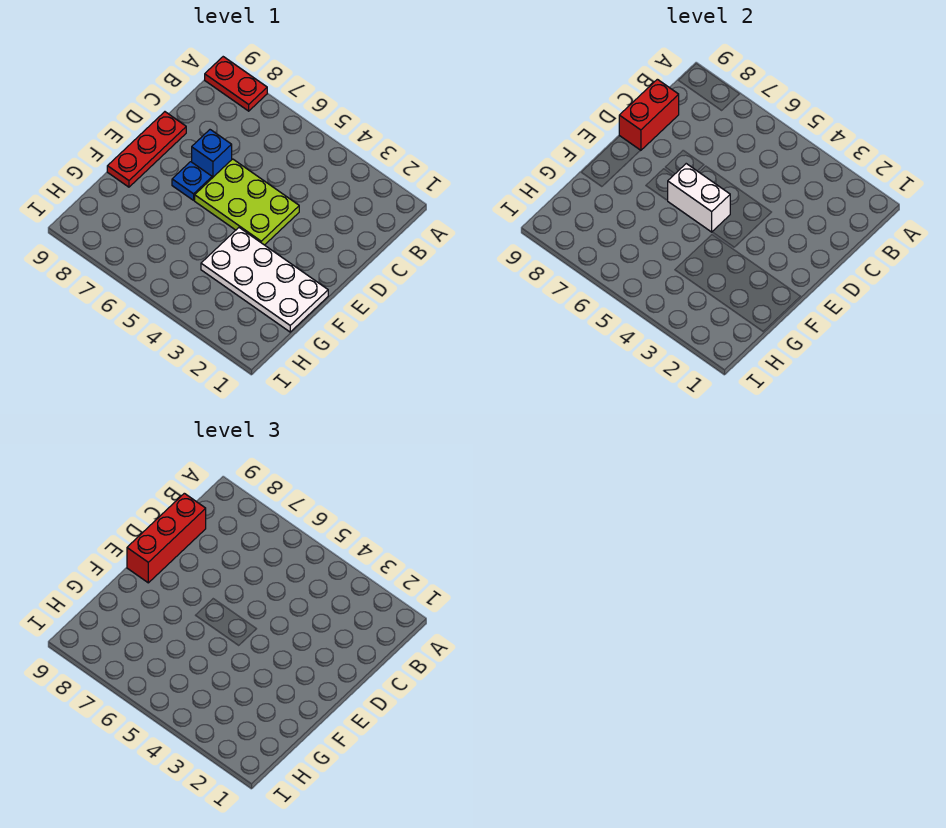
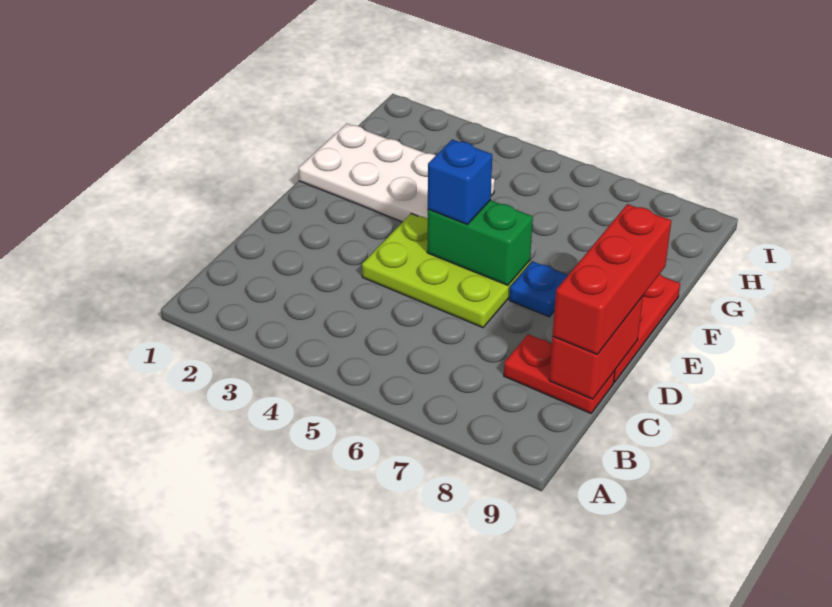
red 1x2 plate [205,57,267,111] -> red 1x2 plate moved to [504,334,615,413]
blue 1x1 brick [192,130,232,178] -> blue 1x1 brick moved to [428,139,492,224]
white 1x2 brick [668,164,730,232] -> green 1x2 brick [427,200,533,285]

